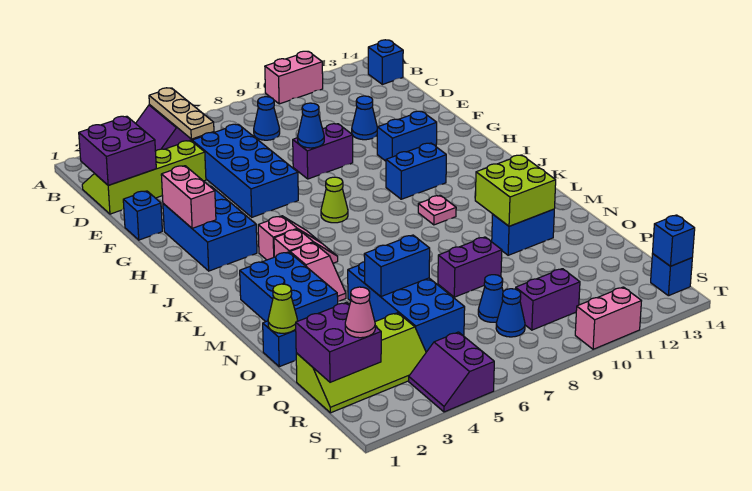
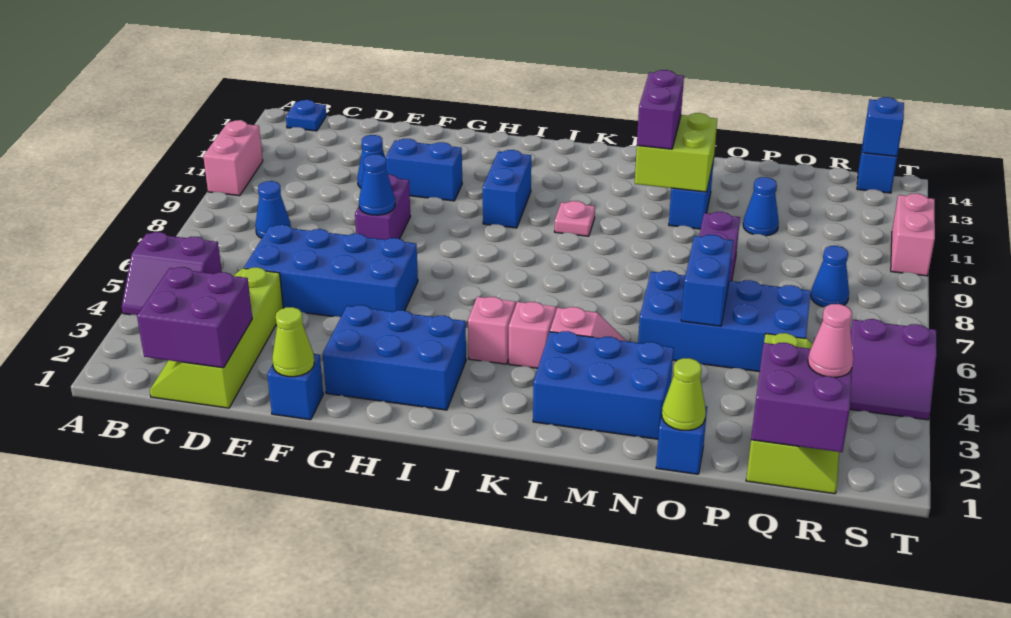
tan 1x3 plate [149,88,214,139] -> none
blue 1x1 brick [368,40,403,84] -> blue 1x1 plate [286,100,326,131]
pink 1x2 brick [161,166,216,228] -> none
blue 1x2 brick [377,111,437,161] -> blue 1x2 brick turned to [386,139,462,201]
lime 1x1 cone [321,177,348,223] -> lime 1x1 cone moved to [272,307,314,377]
blue 1x1 cone [478,275,503,322] -> blue 1x1 cone moved to [743,177,779,236]
purple 1x2 brick [516,269,580,330] -> purple 1x2 brick moved to [637,70,684,149]

